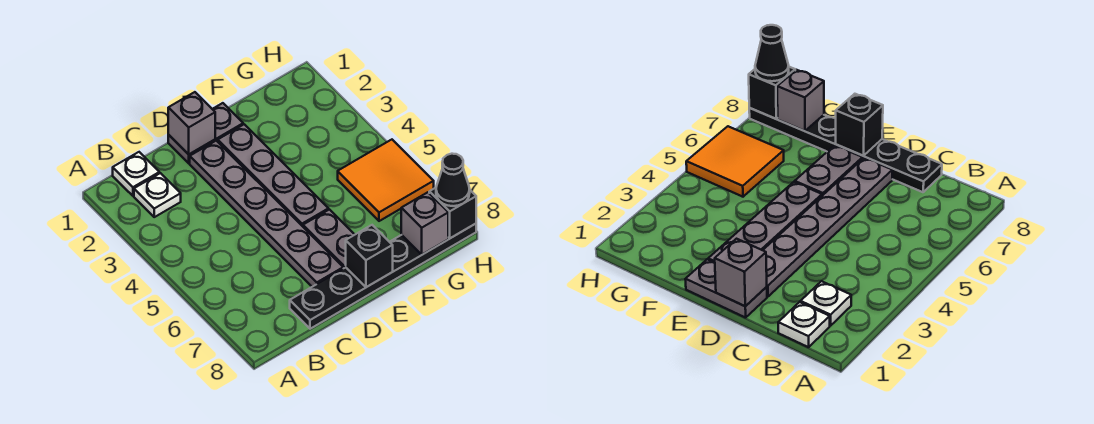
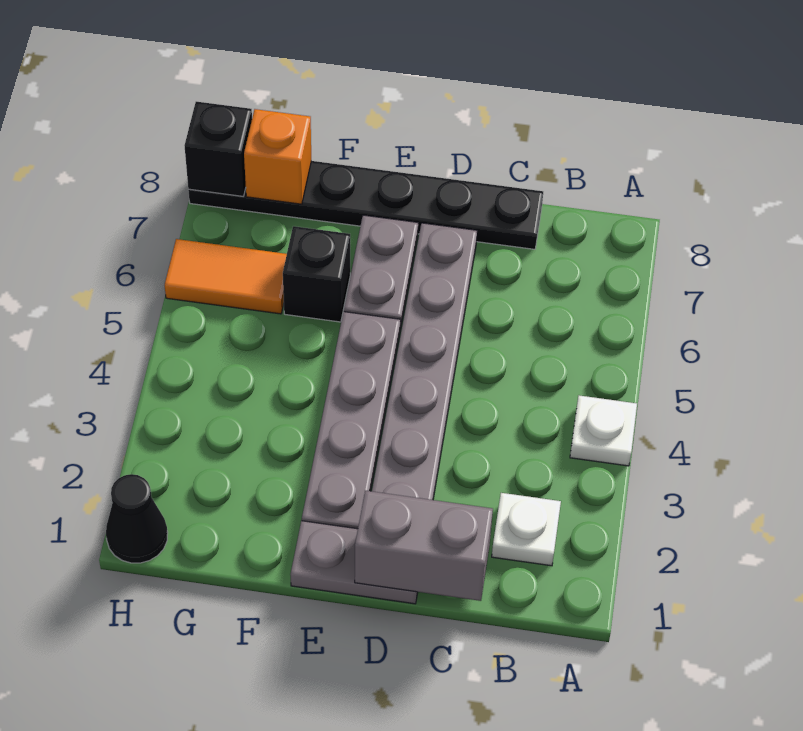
white 1x1 plate [113,152,159,196] -> white 1x1 plate moved to [570,395,637,466]
grey 1x1 brick [168,92,215,154] -> grey 1x2 brick [355,491,493,601]
black 1x1 brick [346,225,393,287] -> black 1x1 brick moved to [283,226,350,322]
orange 2x2 tile [338,140,434,221] -> orange 1x2 tile [165,239,287,314]
grey 1x1 brick [401,192,448,255] -> orange 1x1 brick [244,109,311,204]
black 1x1 cone [436,154,470,206] -> black 1x1 cone moved to [106,474,168,563]

